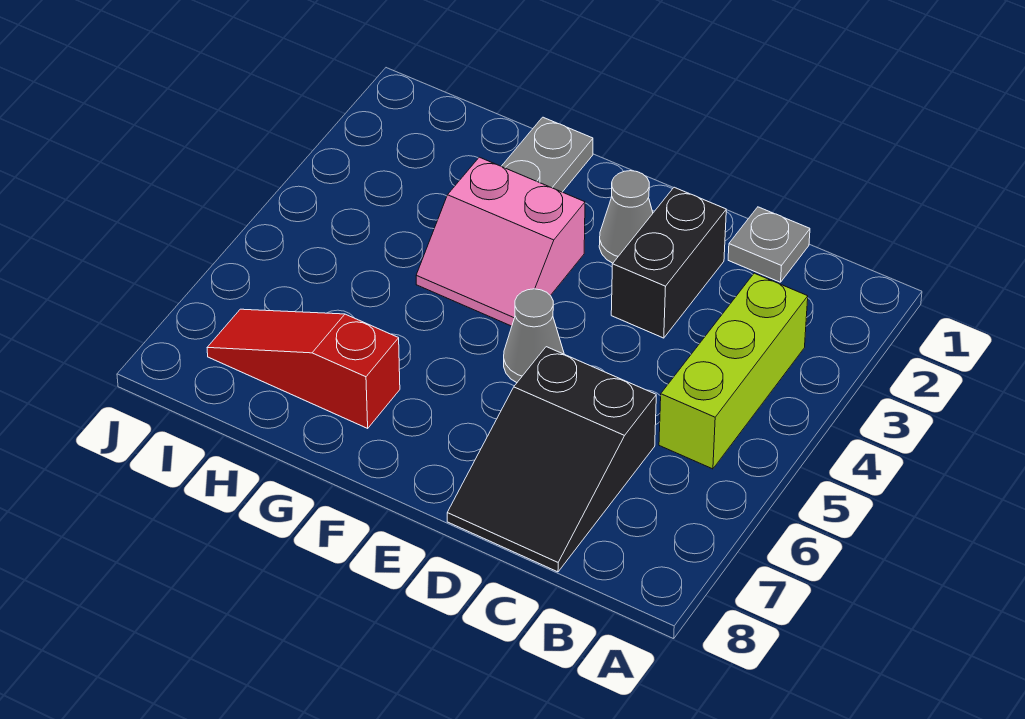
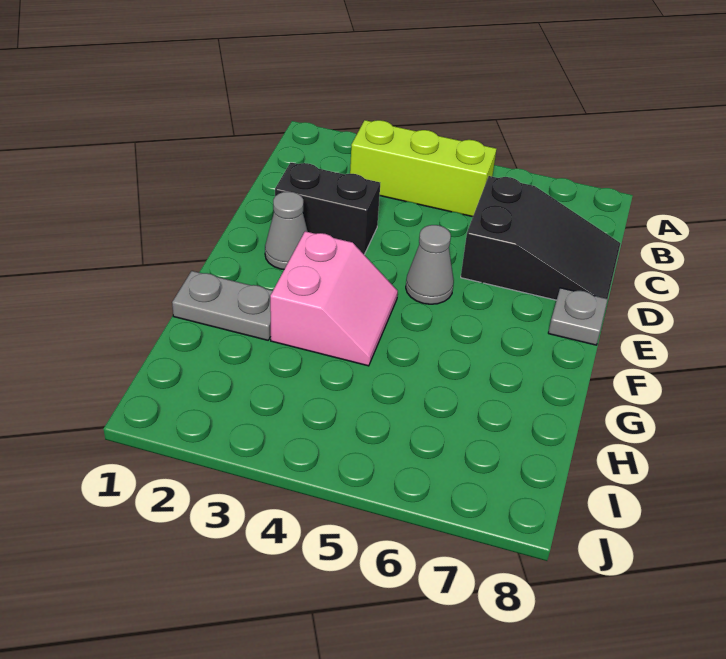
grey 1x1 plate [728,207,810,282] -> grey 1x1 plate moved to [548,288,608,345]
red 1x3 slope [207,309,400,428] -> none

